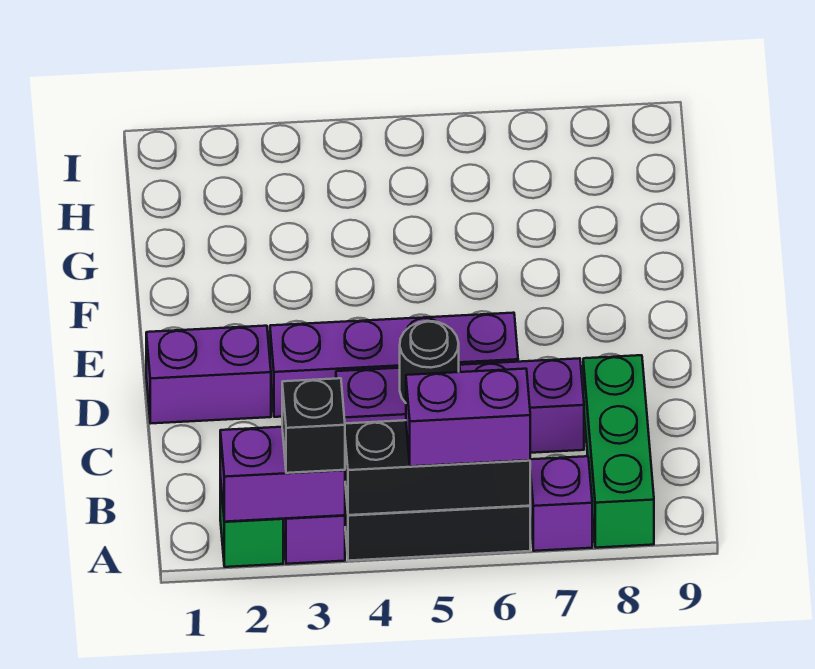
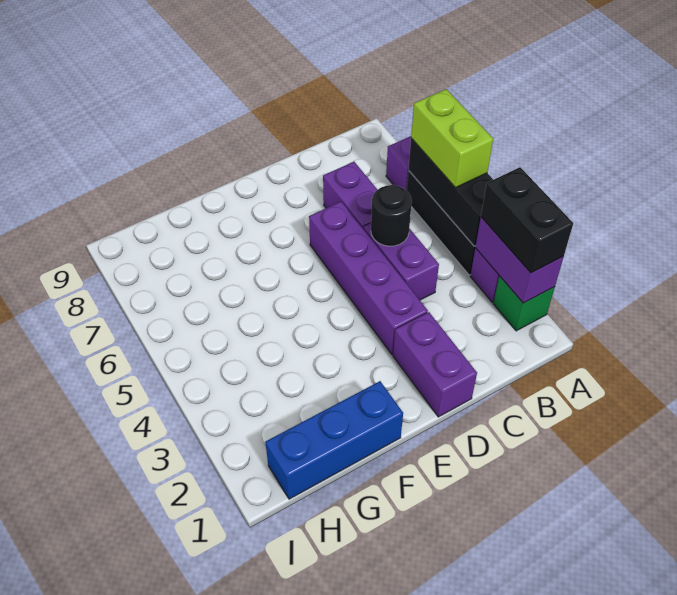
black 1x1 brick [282,378,345,473] -> black 1x2 brick [481,167,573,273]
purple 1x2 brick [406,369,530,466] -> lime 1x2 brick [411,89,493,188]
green 1x3 brick [583,355,654,548] -> none
none -> blue 1x3 brick [265,381,403,499]

